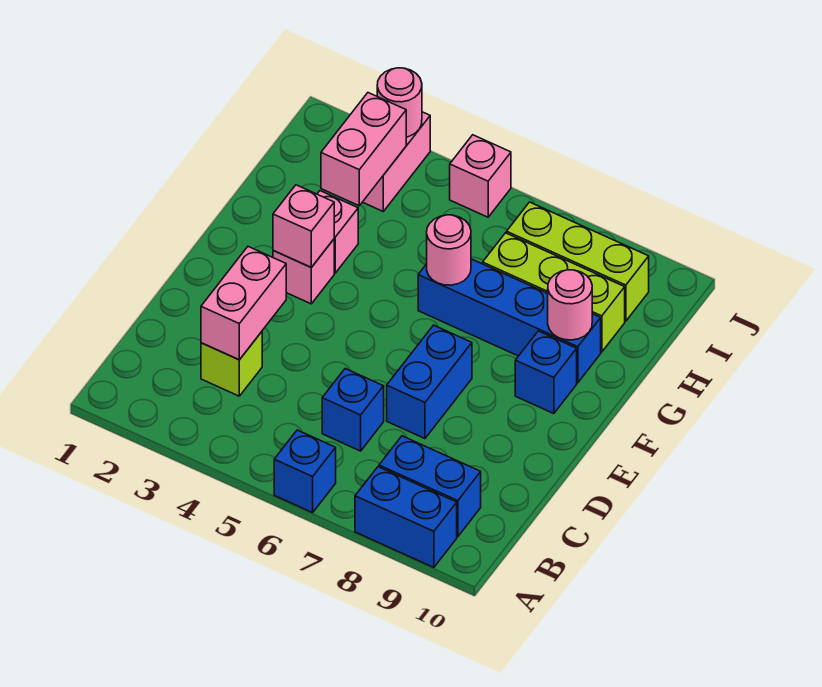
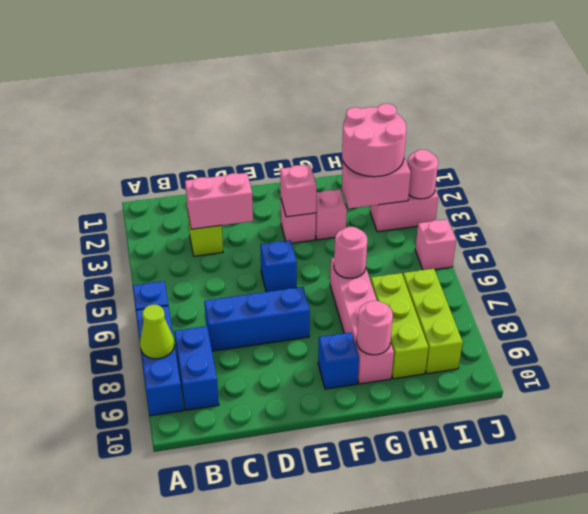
blue 1x2 brick [355,467,457,567] -> blue 1x3 brick [136,306,184,416]
none -> lime 1x1 cone [140,305,174,359]
blue 1x1 brick [322,369,384,451] -> blue 1x1 brick moved to [260,240,297,292]
blue 1x2 brick [387,325,472,439] -> blue 1x3 brick [204,287,310,351]
blue 1x4 brick [418,259,601,383] -> pink 1x4 brick [330,258,394,384]
none -> pink 2x2 round brick [342,104,406,177]

